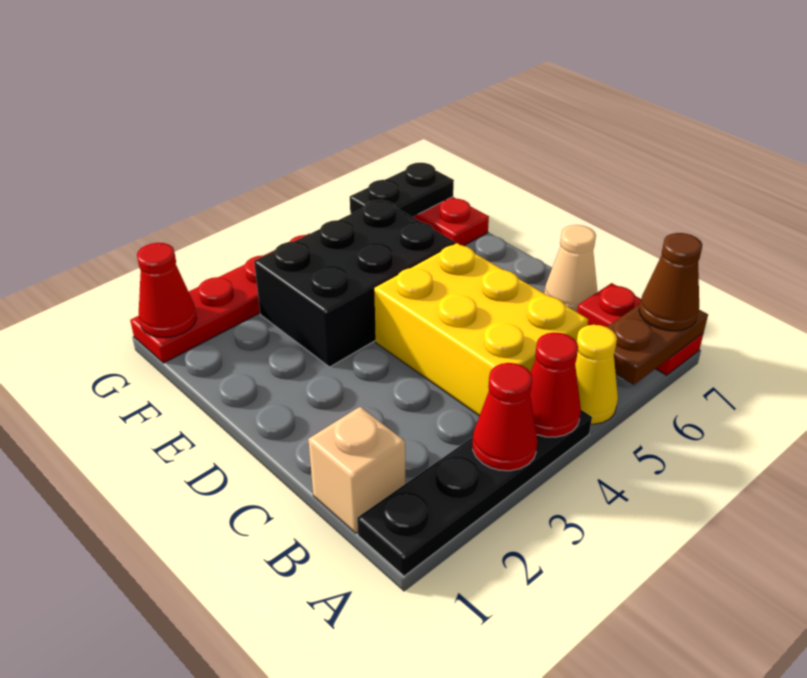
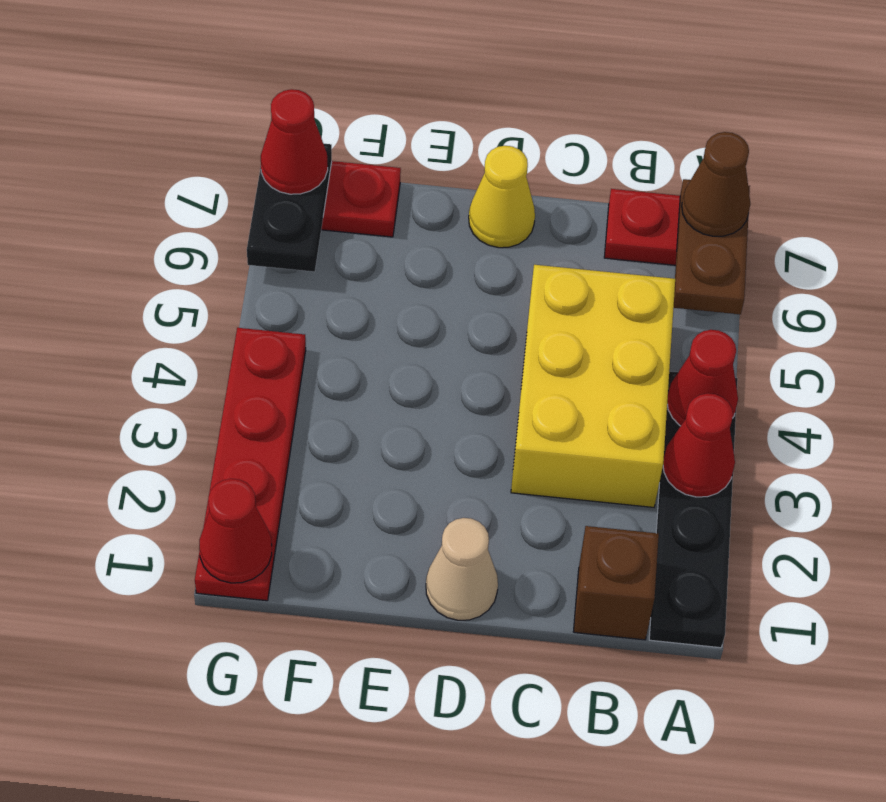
yellow 1x1 cone [575,325,618,424] -> yellow 1x1 cone moved to [469,146,535,248]
tan 1x1 brick [308,407,405,533] -> brown 1x1 brick [573,526,659,640]
yellow 2x3 brick [374,243,588,416] -> yellow 2x3 brick turned to [511,265,675,507]
tan 1x1 cone [544,225,597,312] -> tan 1x1 cone moved to [426,518,498,620]
black 2x3 brick [254,199,455,367] -> none
none -> red 1x1 cone [261,89,328,194]

